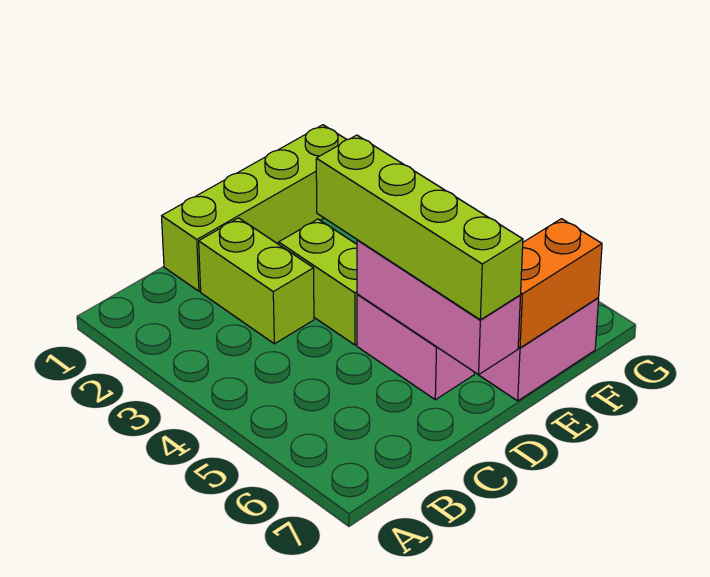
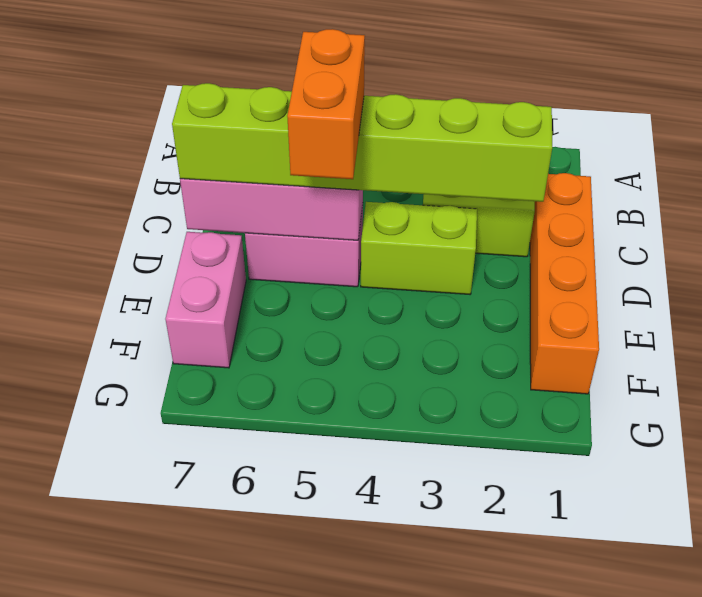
lime 1x4 brick [162,125,347,291] -> orange 1x4 brick [530,173,599,394]
lime 1x4 brick [316,135,523,320] -> lime 1x6 brick [172,83,552,202]
orange 1x2 brick [518,219,602,348] -> orange 1x2 brick moved to [287,29,365,179]

